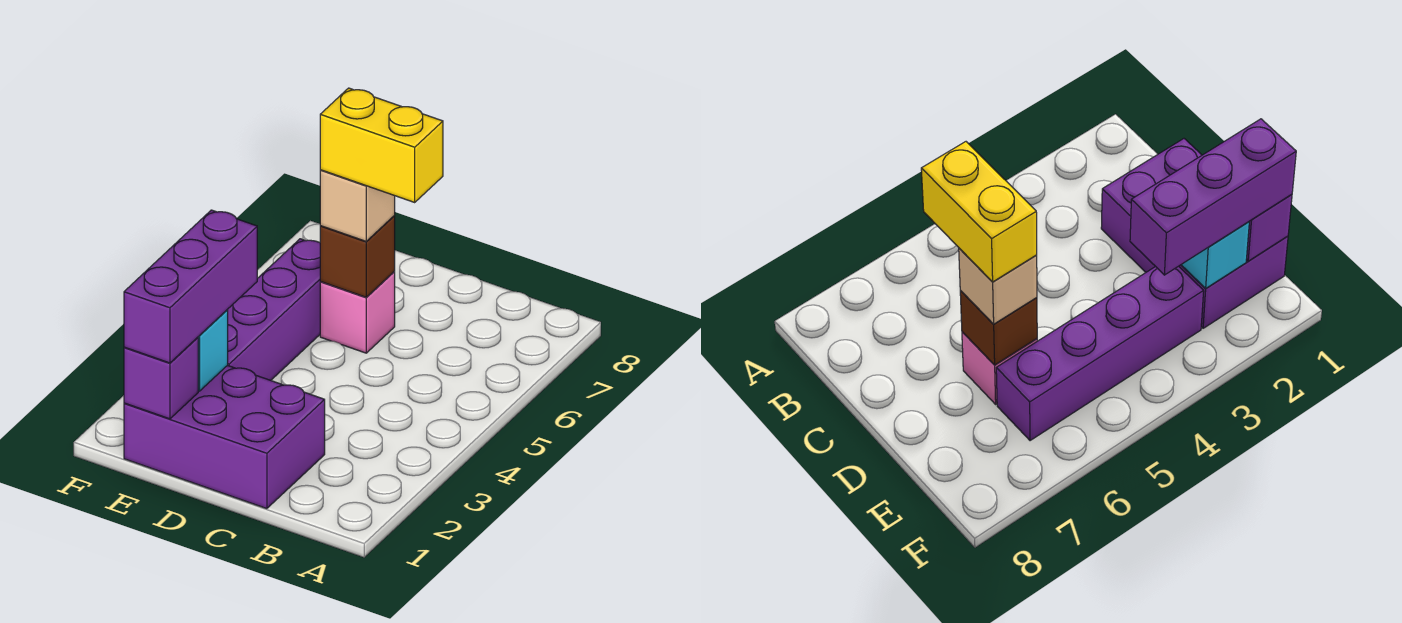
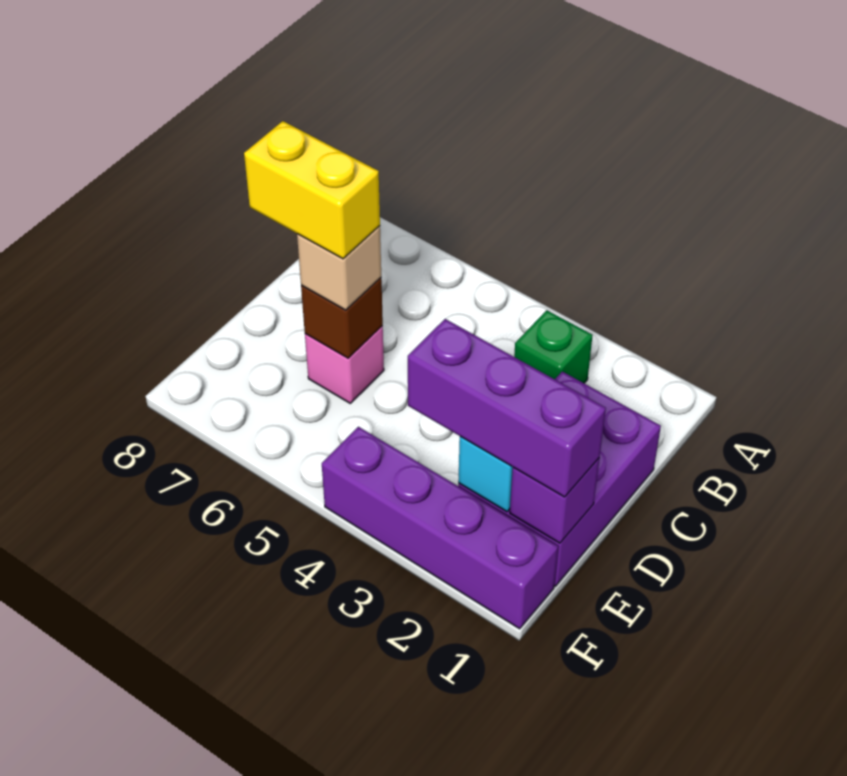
none -> green 1x1 brick [514,310,593,383]
yellow 1x2 brick [320,88,443,202] -> yellow 1x2 brick turned to [244,121,380,259]
purple 1x4 brick [227,239,321,380] -> purple 1x4 brick moved to [322,427,558,629]

